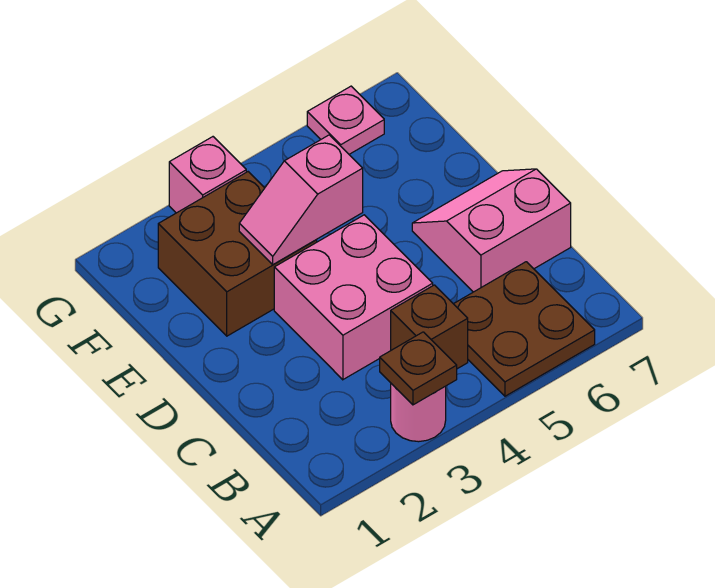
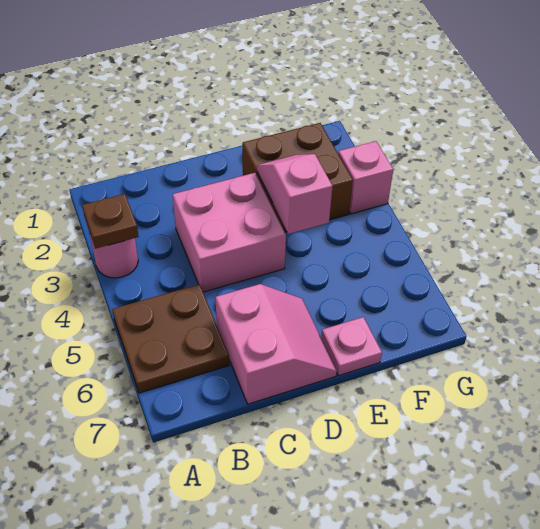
brown 1x1 brick [391,285,468,369] -> none
pink 1x1 plate [307,86,384,154] -> pink 1x1 plate moved to [321,317,382,376]

